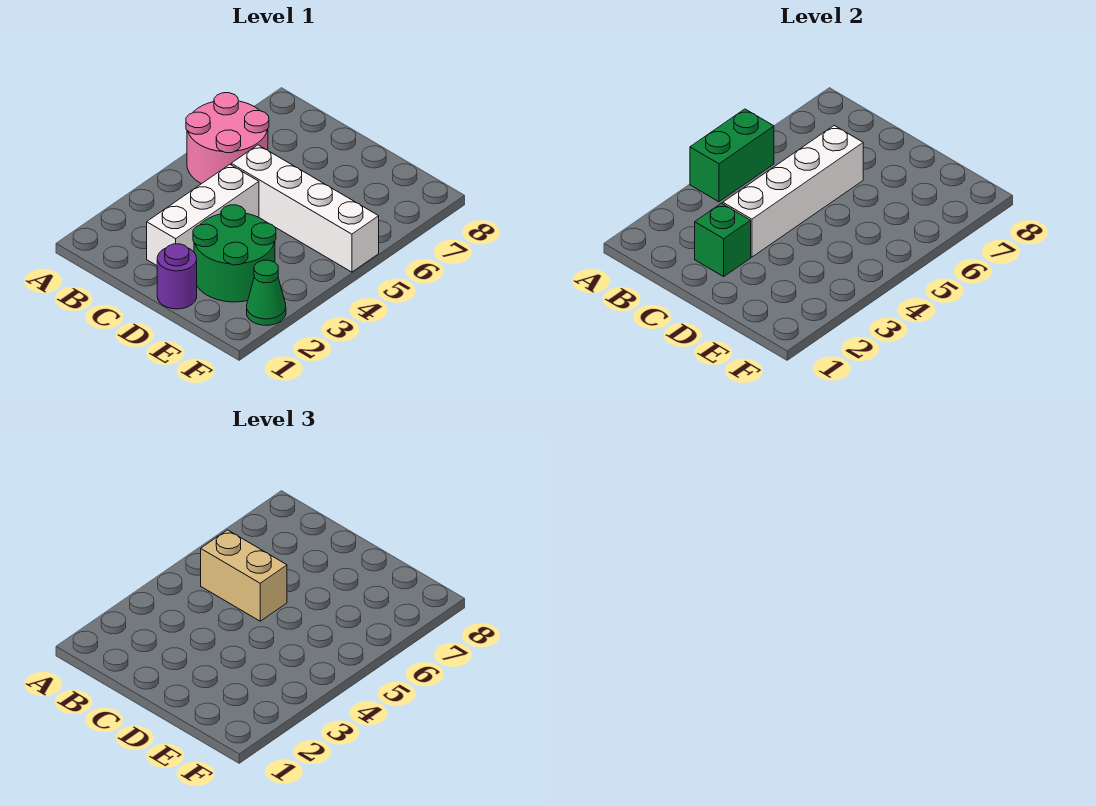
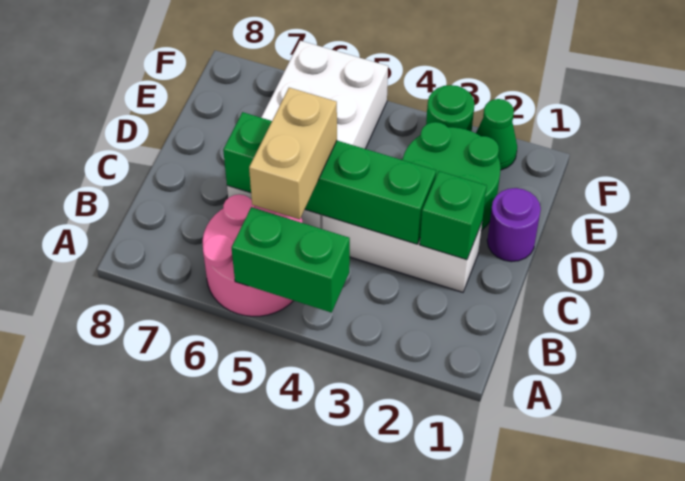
white 1x4 brick [723,126,863,257] -> green 1x4 brick [223,112,436,244]
white 1x4 brick [231,145,379,272] -> white 2x4 brick [227,41,388,229]
none -> green 1x1 round brick [426,85,475,131]

